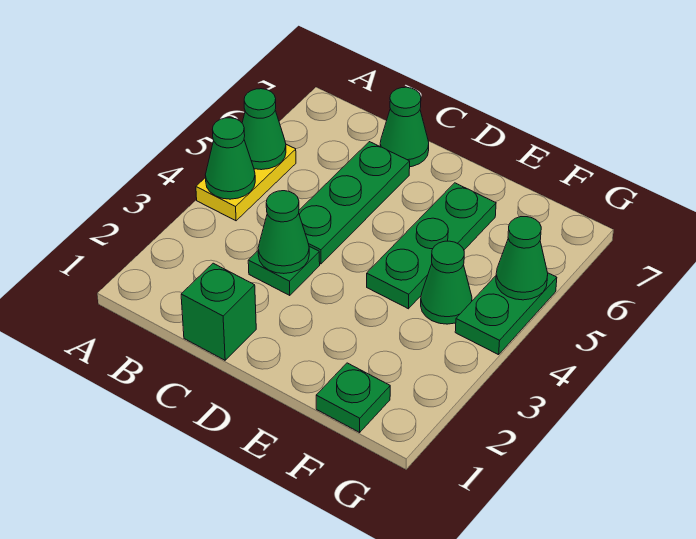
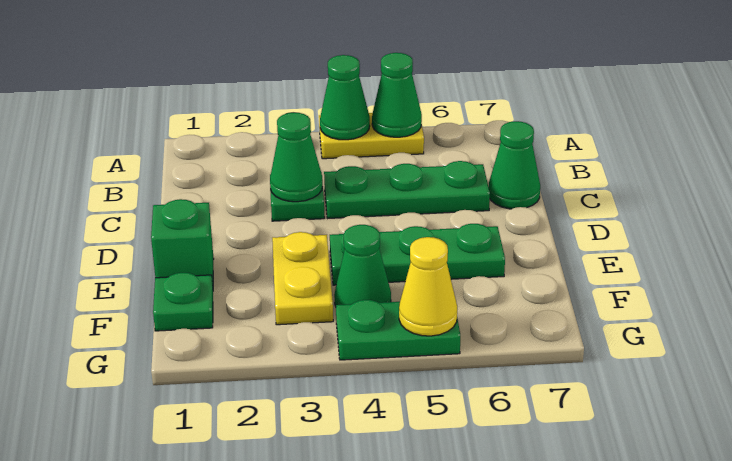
green 1x1 brick [181,263,256,360] -> green 1x1 brick moved to [151,199,214,285]
none -> yellow 1x2 plate [272,232,333,325]
green 1x1 cone [496,217,548,300] -> yellow 1x1 cone [399,237,457,336]

